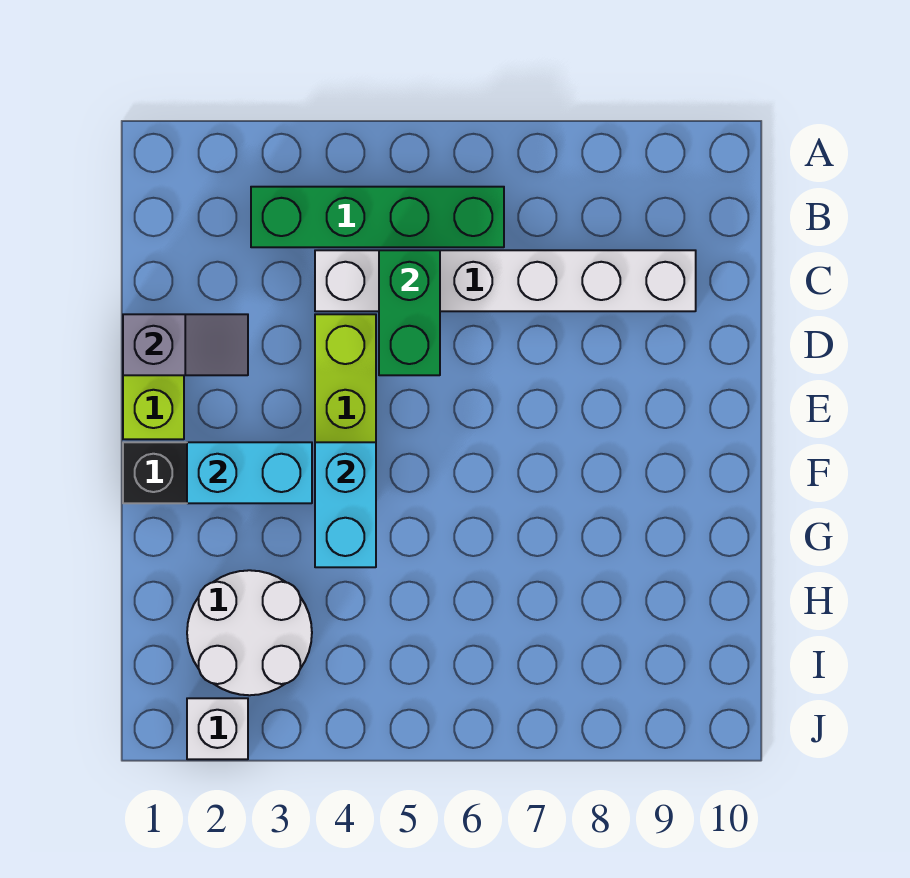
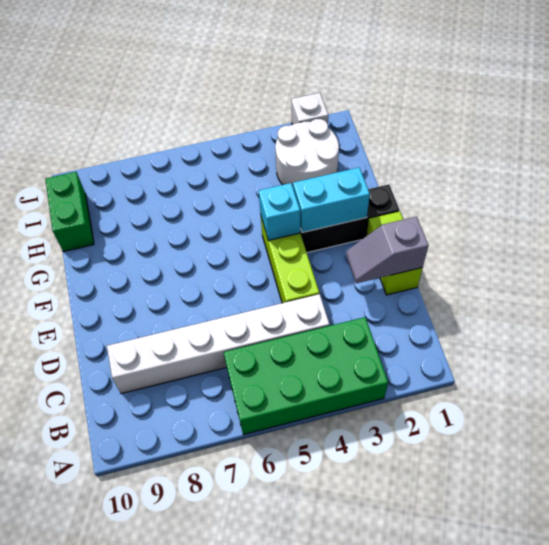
green 1x4 brick [251,187,504,247] -> green 2x4 brick [224,317,388,435]
green 1x2 brick [379,250,440,375] -> green 1x2 brick moved to [45,172,94,252]
cyan 1x2 brick [315,442,376,567] -> cyan 1x1 brick [259,183,300,241]

